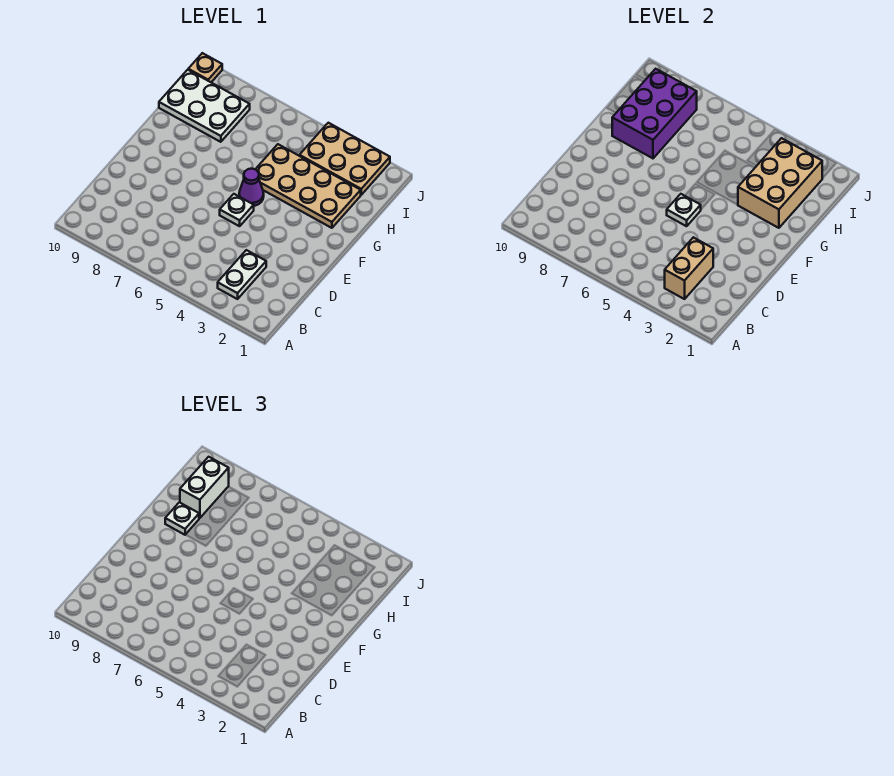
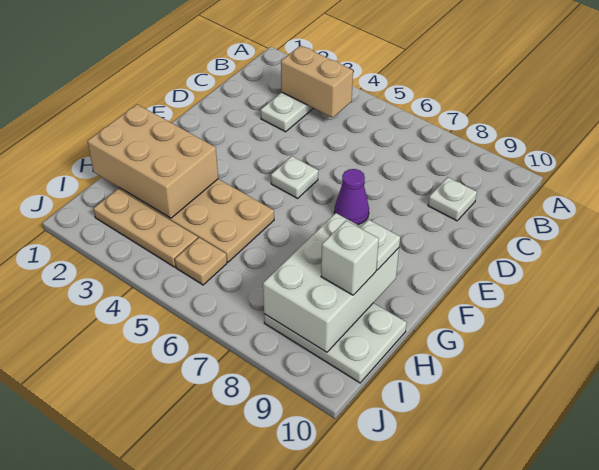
tan 1x2 brick [665,237,713,299] -> tan 1x2 brick turned to [281,45,353,118]
white 1x1 plate [667,194,701,226] -> white 1x1 plate moved to [428,177,477,221]
purple 1x1 cone [239,169,264,206] -> purple 1x1 cone moved to [334,169,369,225]
tan 2x3 brick [738,138,822,228] -> tan 2x3 brick turned to [87,104,218,218]
purple 2x3 brick [612,69,697,158] -> white 2x3 brick [263,213,399,352]
white 1x2 brick [180,457,229,518] -> white 1x1 brick [321,221,379,295]
tan 2x3 plate [299,123,390,195] -> tan 1x3 plate [94,189,198,267]
tan 1x1 plate [188,53,222,82] -> tan 1x1 plate moved to [175,238,227,285]

